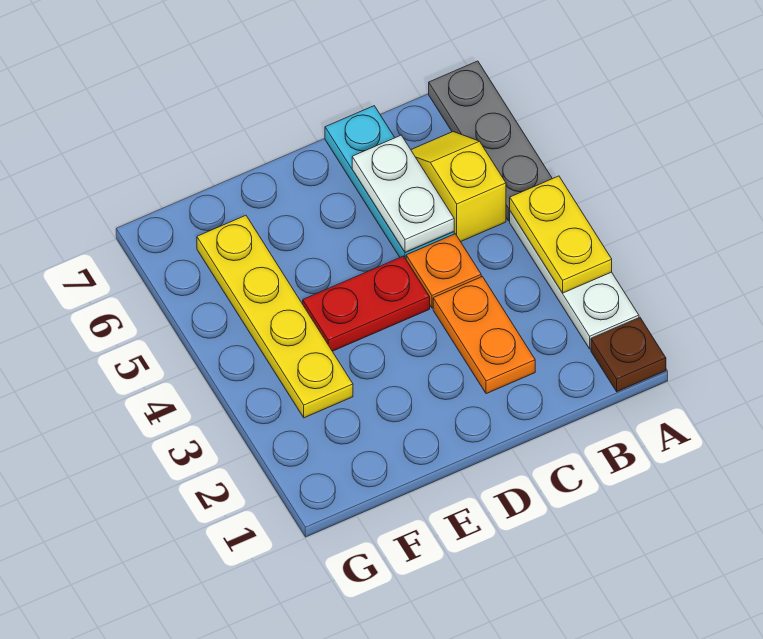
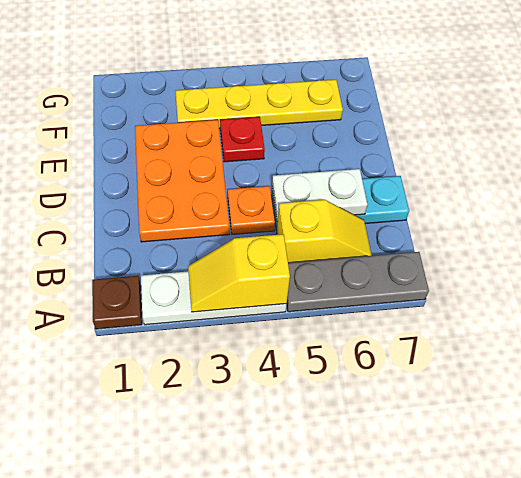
yellow 1x2 plate [510,176,612,293] -> yellow 1x2 slope [188,234,290,312]
orange 1x2 plate [433,277,535,394] -> orange 2x3 plate [135,120,230,242]
red 1x2 plate [303,256,430,351] -> red 1x1 plate [220,117,265,162]

